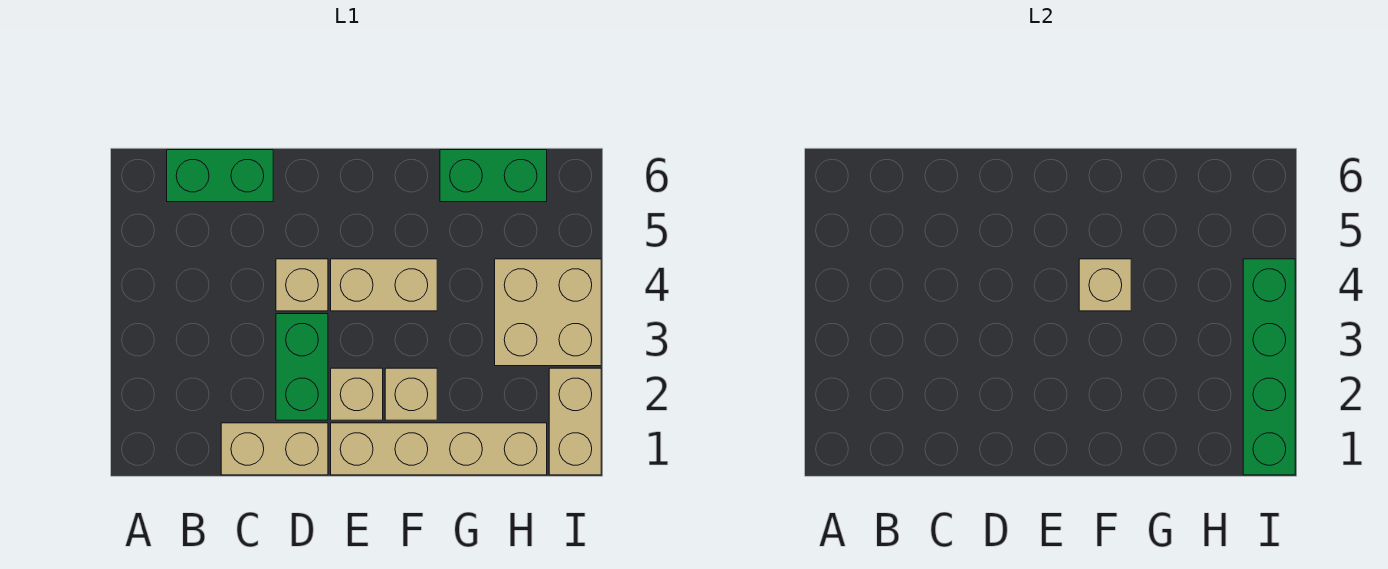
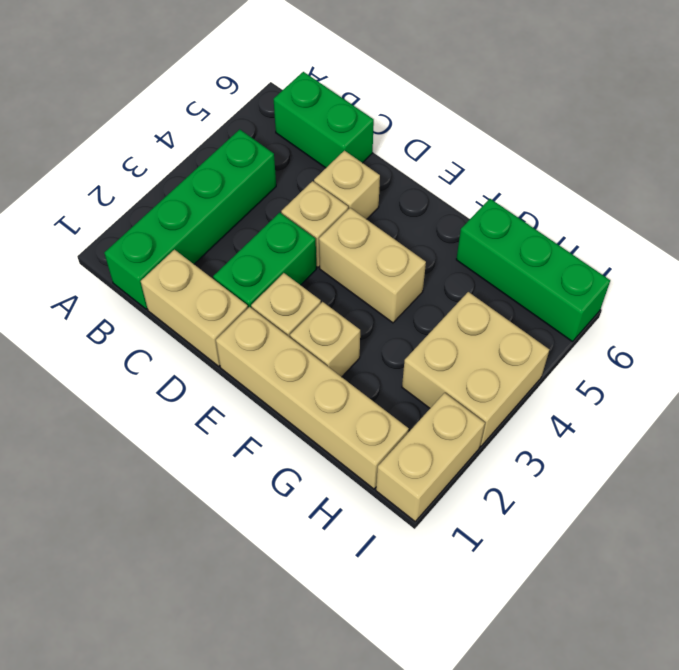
tan 1x1 brick [1079,259,1131,311] -> tan 1x1 brick moved to [314,151,380,219]
green 1x2 brick [440,150,547,202] -> green 1x3 brick [456,199,610,342]
green 1x4 brick [1243,259,1295,475] -> green 1x4 brick moved to [104,129,276,309]

